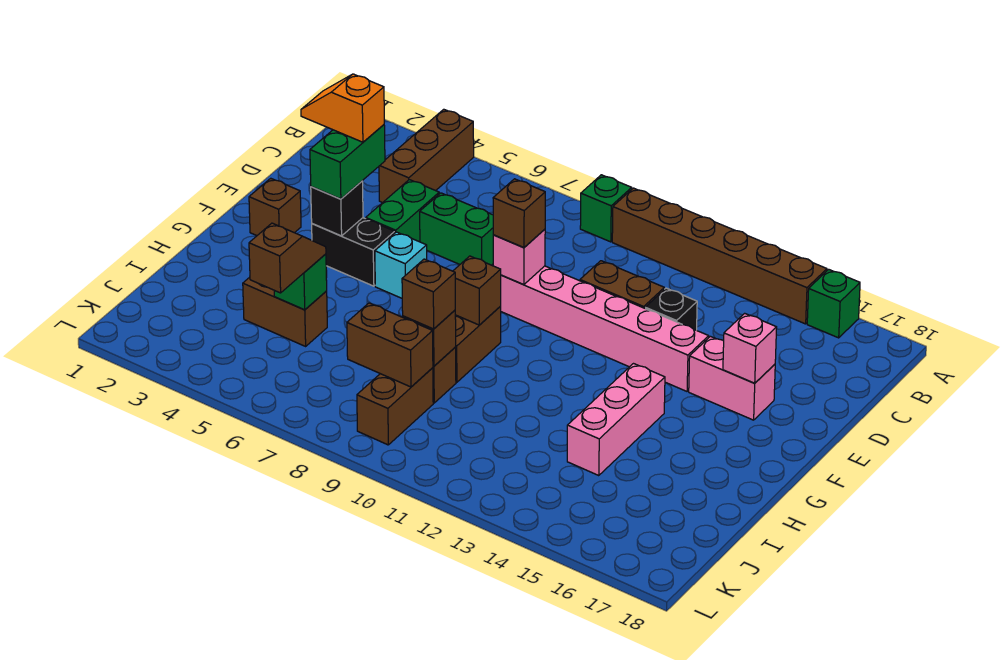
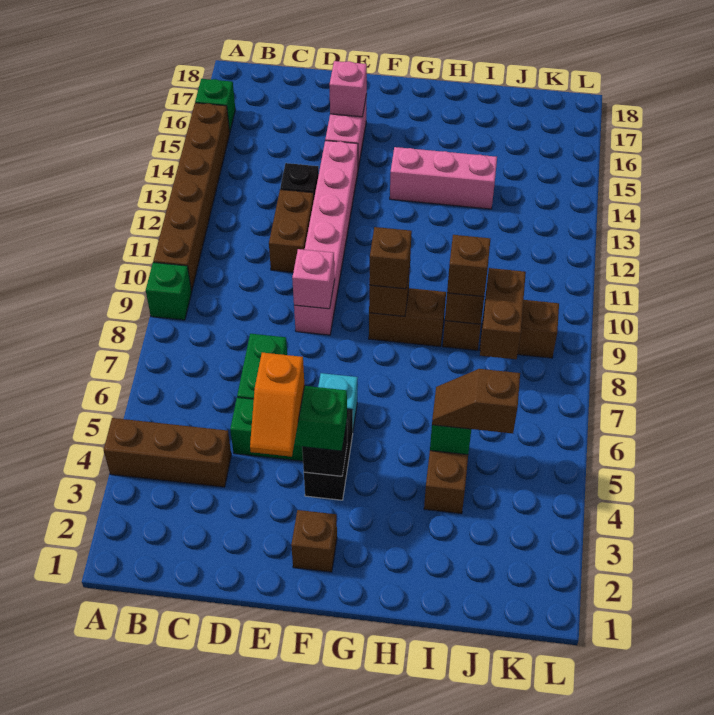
brown 1x1 brick [493,179,545,247] -> brown 1x1 brick moved to [369,227,412,289]

